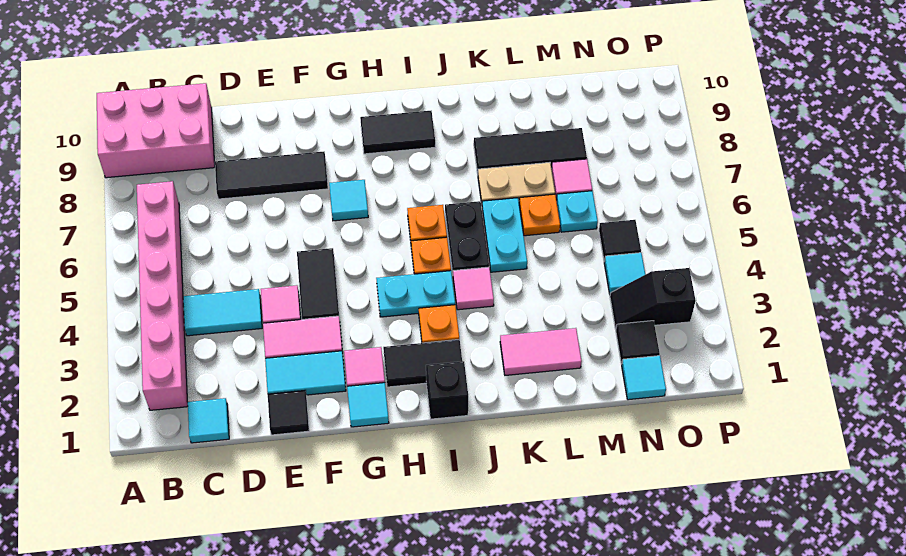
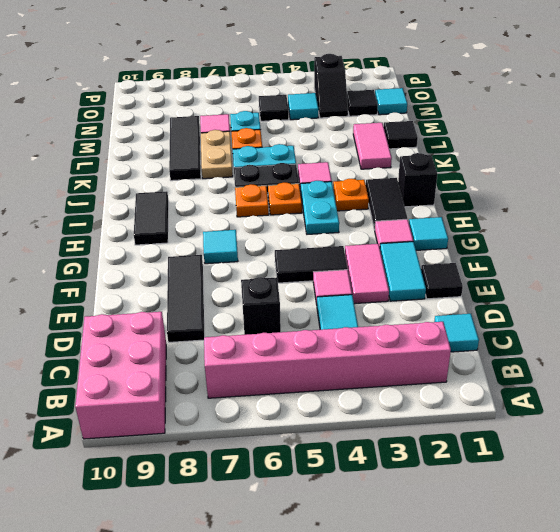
none -> black 1x1 brick [241,277,281,335]
none -> black 1x1 tile [384,121,418,149]

